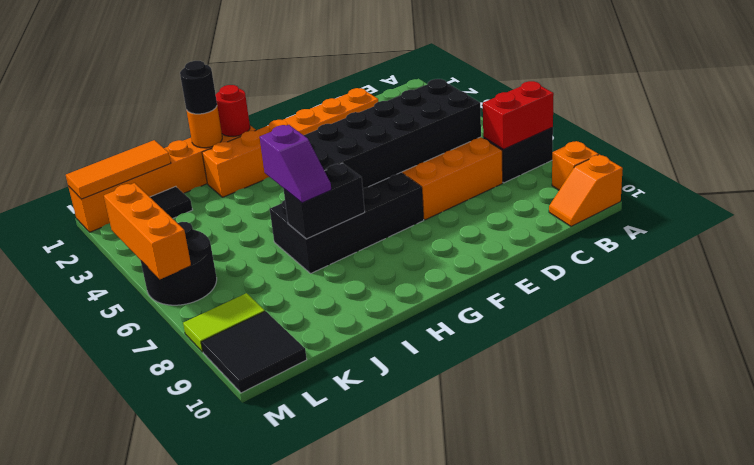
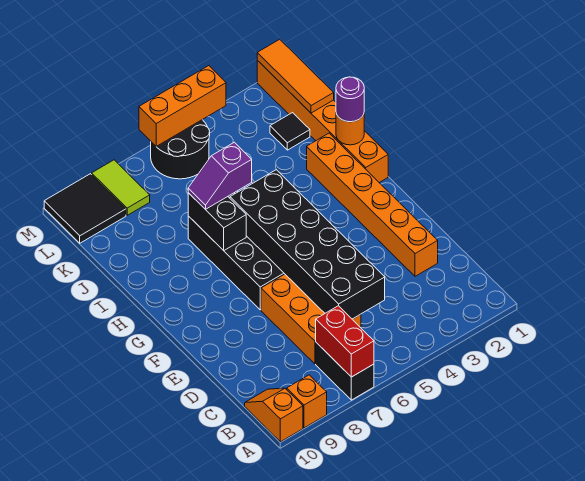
red 1x1 round brick [216,85,250,137] -> none
black 1x1 round brick [180,61,217,114] -> purple 1x1 round brick [336,77,364,122]

